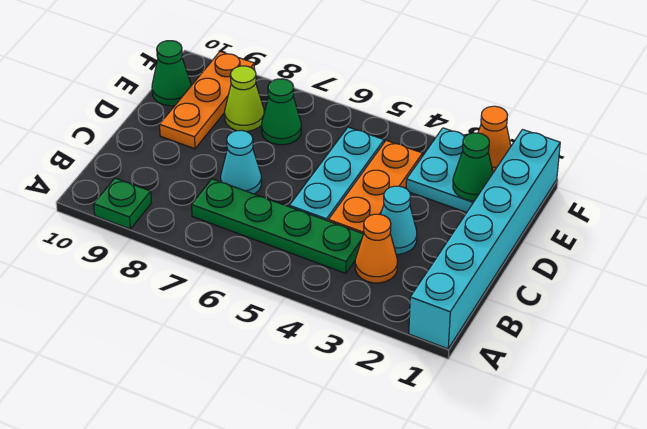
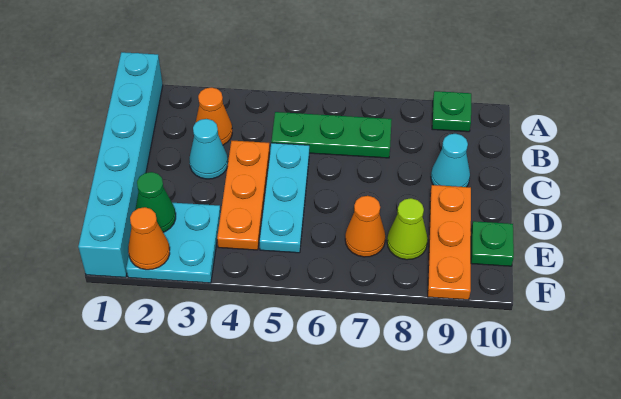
green 1x4 plate [192,179,363,273] -> green 1x3 plate [271,112,392,158]
cyan 1x1 cone [221,130,261,194] -> cyan 1x1 cone moved to [431,134,470,187]
green 1x1 cone [262,79,301,145] -> orange 1x1 cone [345,196,385,257]
green 1x1 cone [152,41,191,106] -> green 1x1 plate [471,221,514,266]

